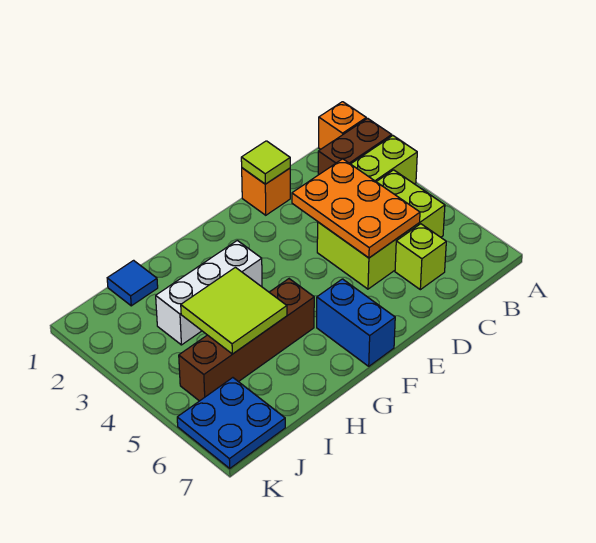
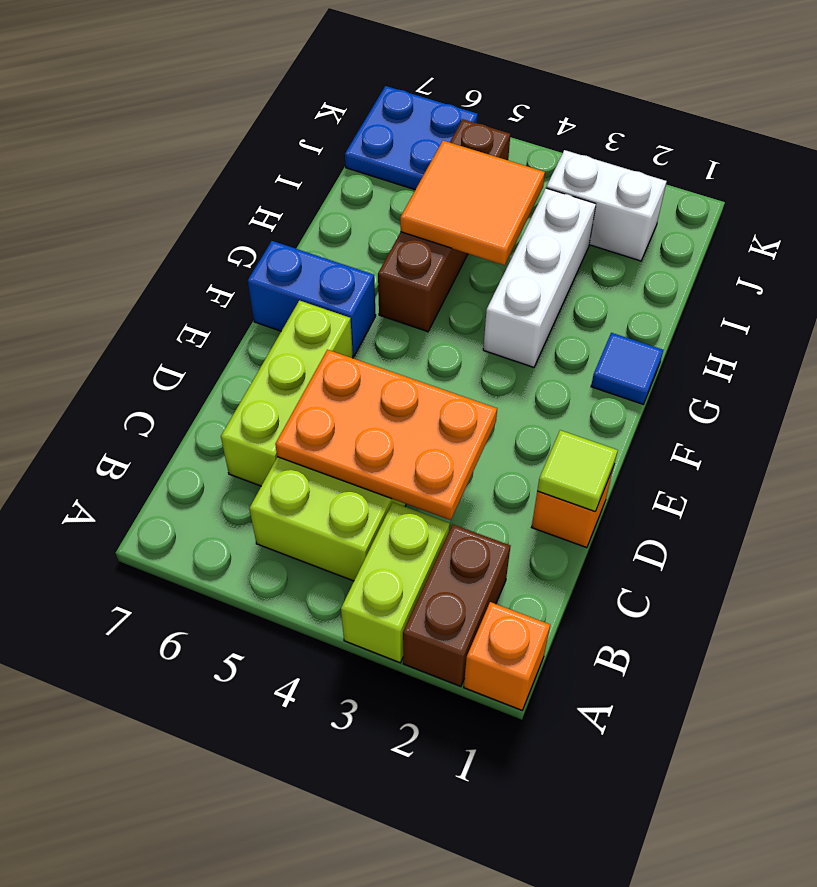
lime 1x1 brick [395,224,446,290] -> lime 1x3 brick [221,301,353,486]
lime 2x2 tile [181,267,287,354] -> orange 2x2 tile [400,141,545,265]
blue 1x1 tile [107,260,158,306] -> blue 1x1 tile moved to [591,333,663,404]
none -> white 1x2 brick [546,150,667,261]

